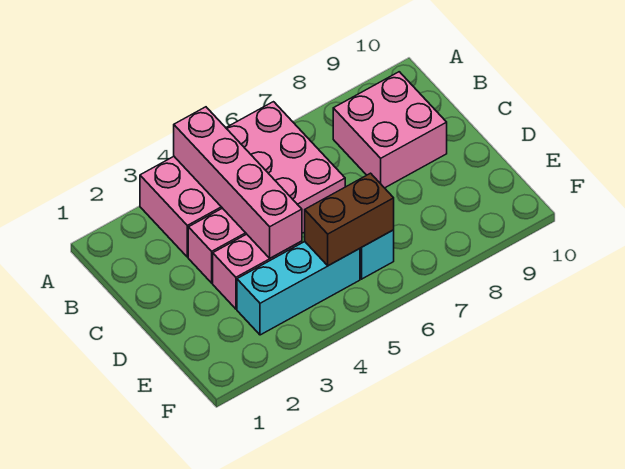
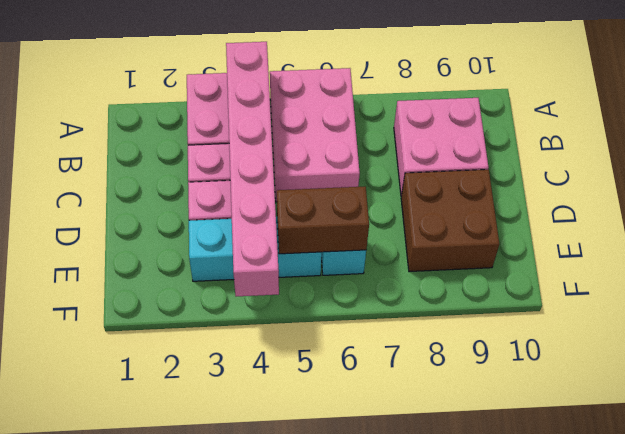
pink 1x4 brick [174,107,302,258] -> pink 1x6 brick [226,42,279,296]
none -> brown 2x2 brick [401,169,499,272]

